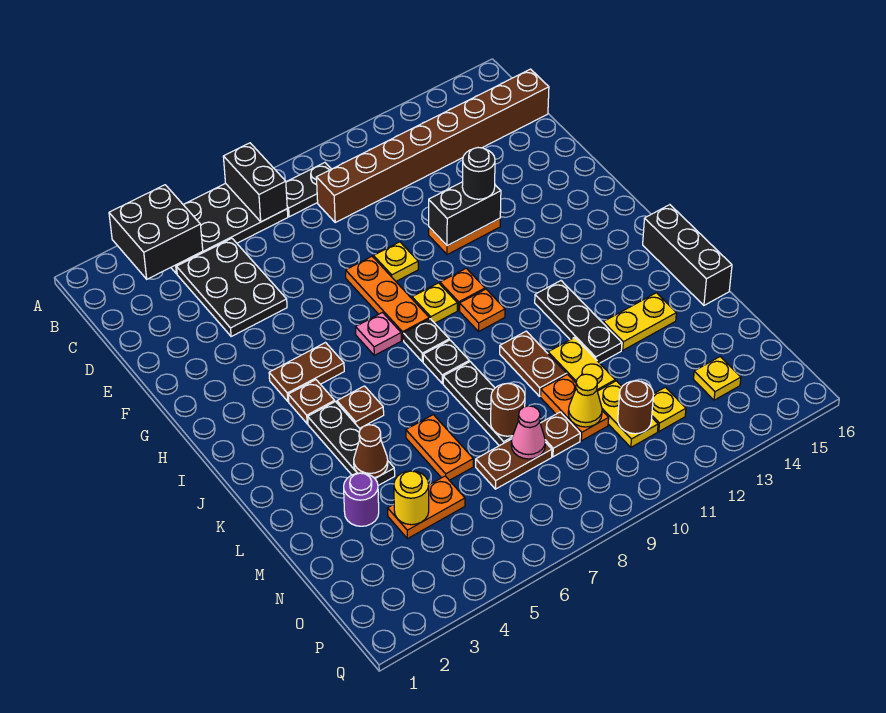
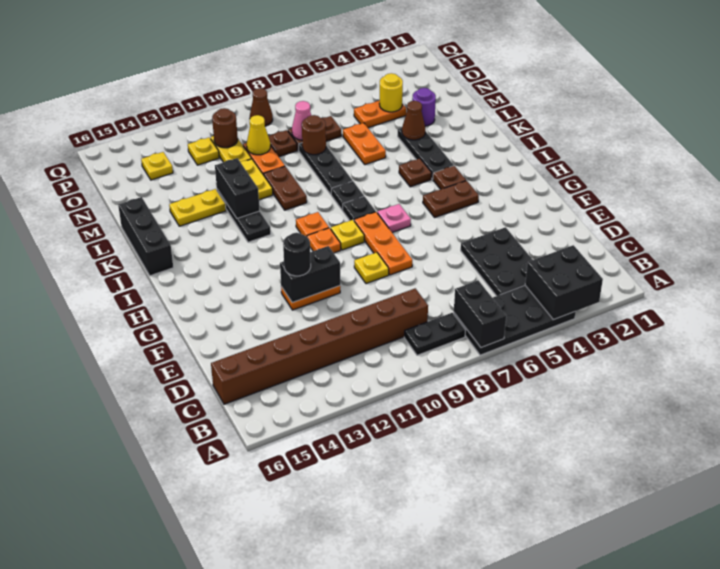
none -> black 1x2 brick [215,158,260,218]
none -> brown 1x1 cone [250,88,273,126]

